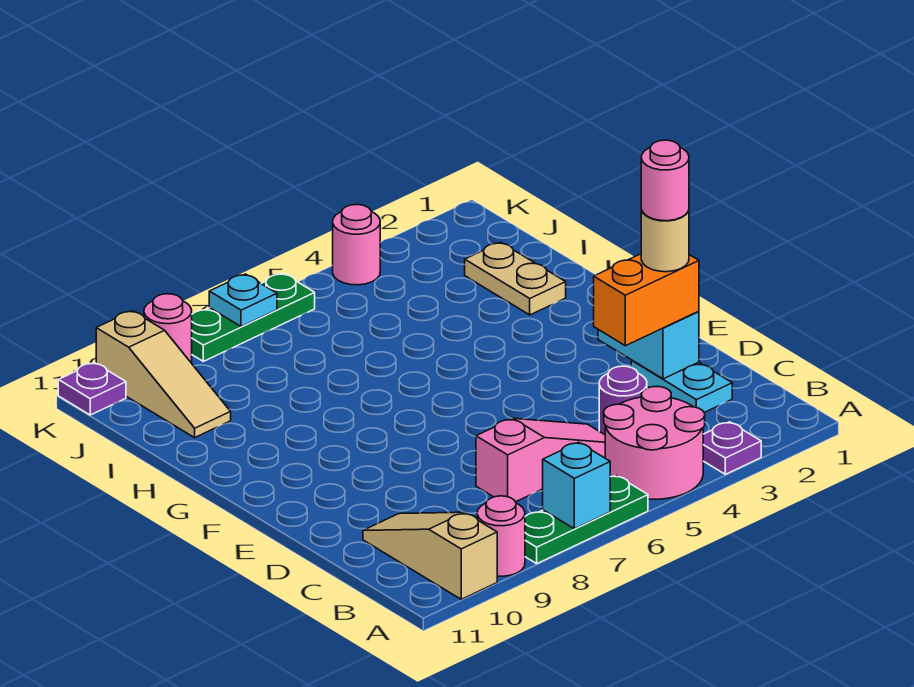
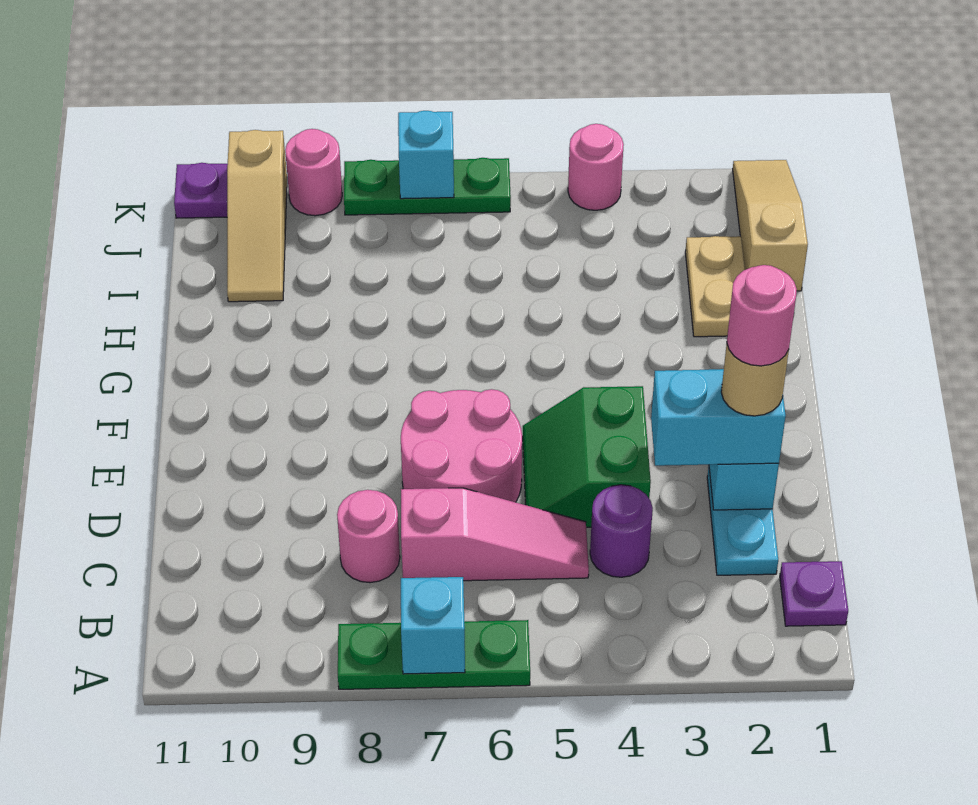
purple 1x1 plate [703,422,761,474] -> purple 1x1 plate moved to [780,561,848,626]
pink 2x2 round brick [604,386,705,499] -> pink 2x2 round brick moved to [401,389,522,502]
pink 1x1 round brick [477,496,525,576] -> pink 1x1 round brick moved to [337,490,400,583]
tan 1x3 slope [363,512,497,599] -> tan 1x3 slope moved to [733,160,808,291]
orange 1x2 brick [594,254,699,346] -> cyan 1x2 brick [651,369,786,466]
none -> green 2x2 slope [523,386,651,527]
cyan 1x1 plate [209,274,277,327] -> cyan 1x1 brick [398,111,454,199]

